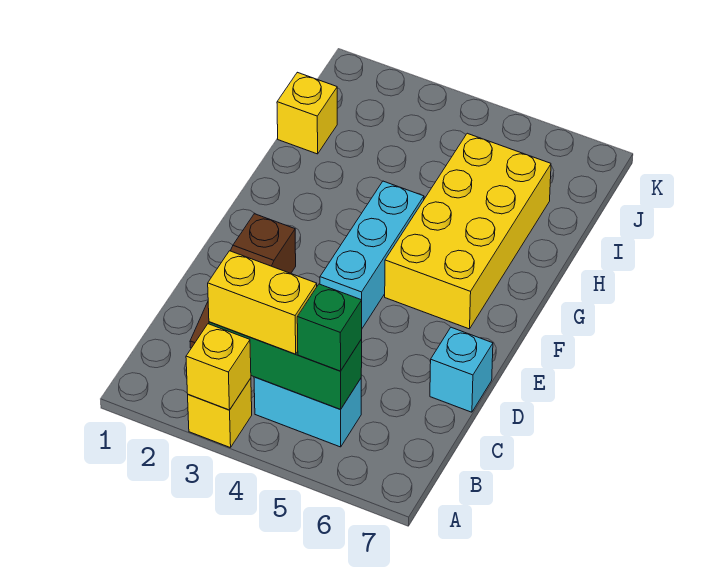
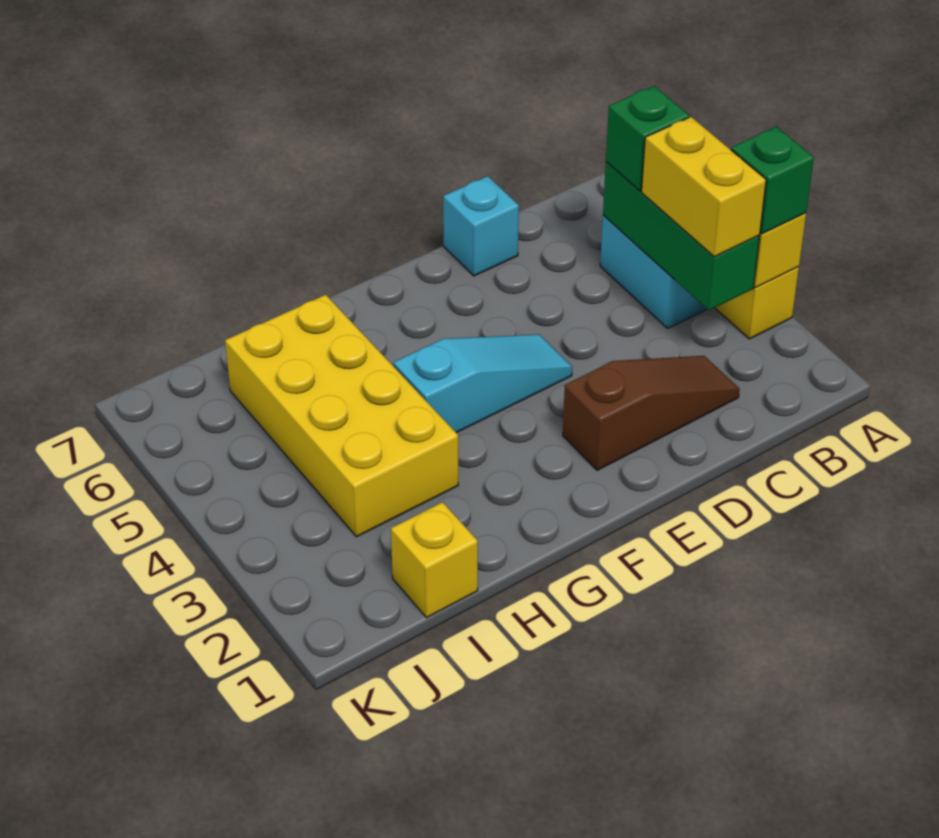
none -> green 1x1 brick [731,127,814,234]
cyan 1x3 brick [320,181,424,328] -> cyan 1x3 slope [393,334,572,433]
yellow 2x4 brick [385,133,551,329] -> yellow 2x4 brick turned to [225,295,458,537]

